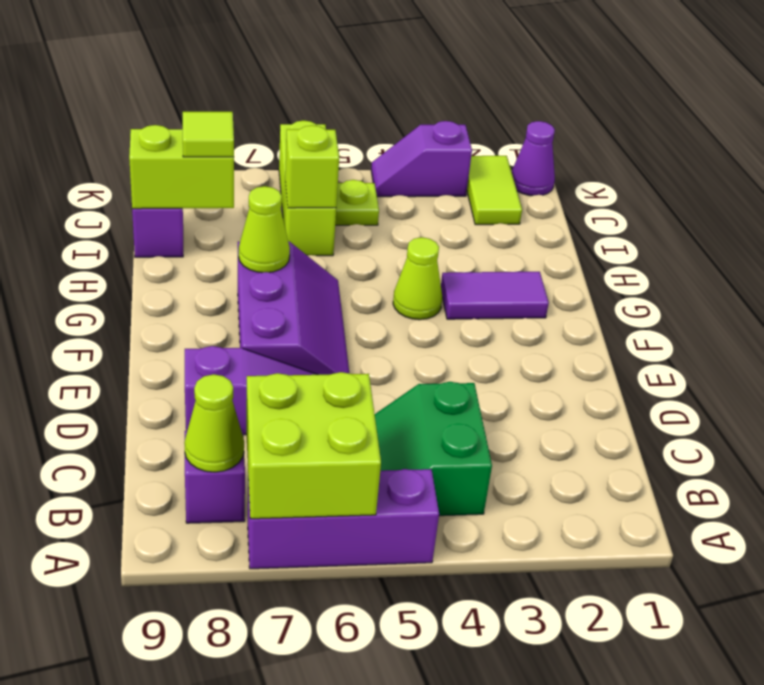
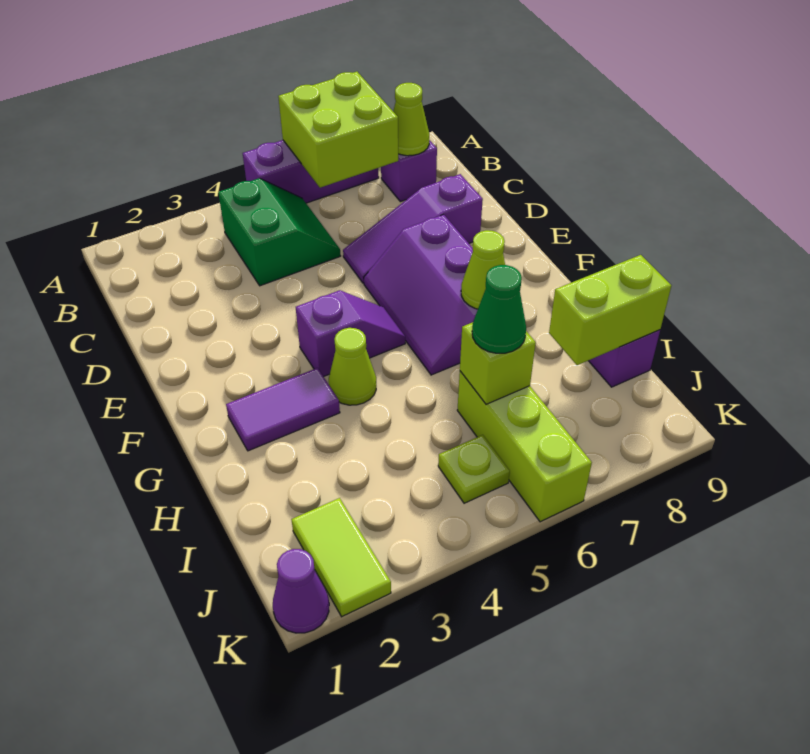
none -> green 1x1 cone [472,265,526,353]
lime 1x1 tile [183,112,234,157] -> none
purple 1x2 slope [371,121,472,197] -> purple 1x2 slope moved to [296,290,405,377]

